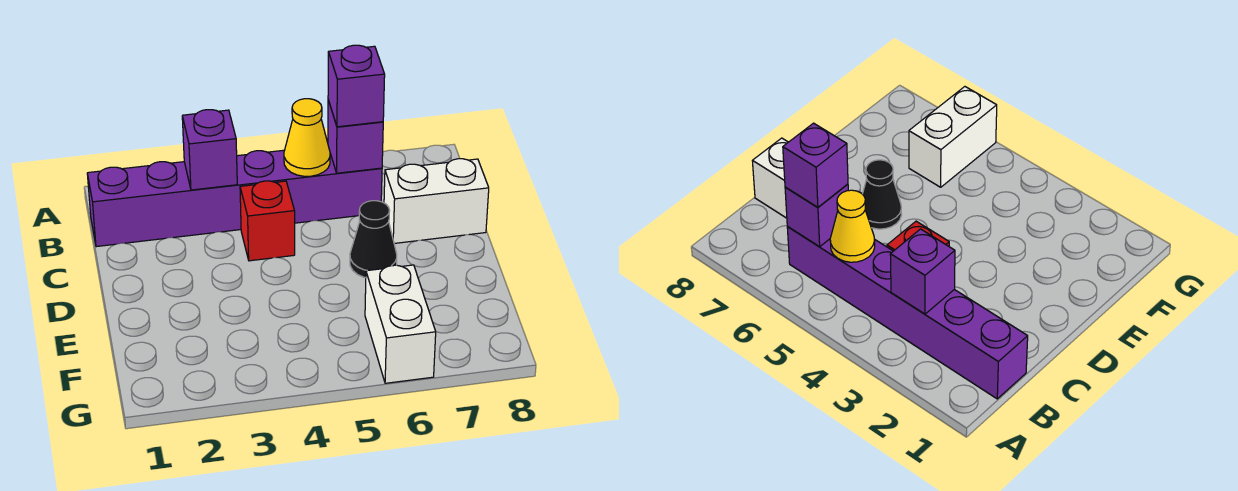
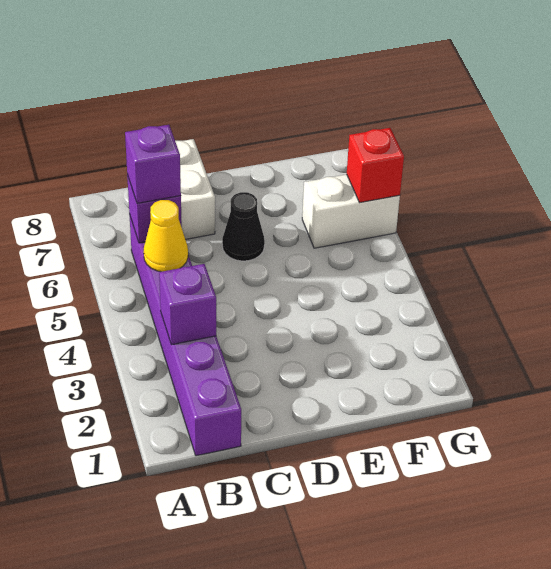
red 1x1 brick [240,181,295,261] -> red 1x1 brick moved to [347,128,404,203]

